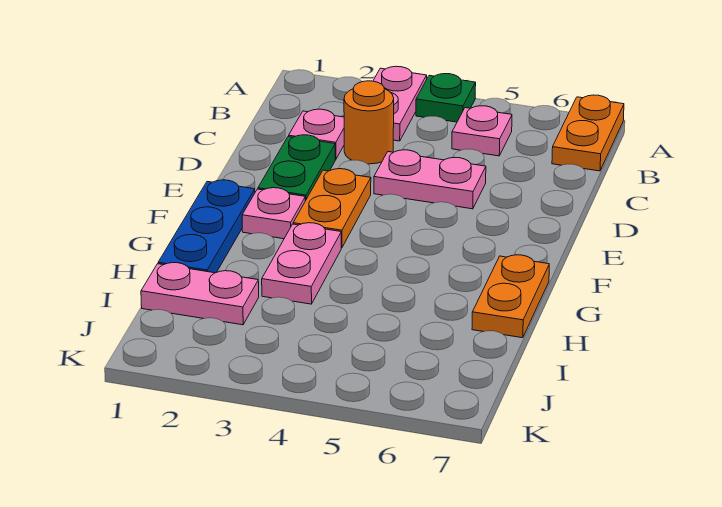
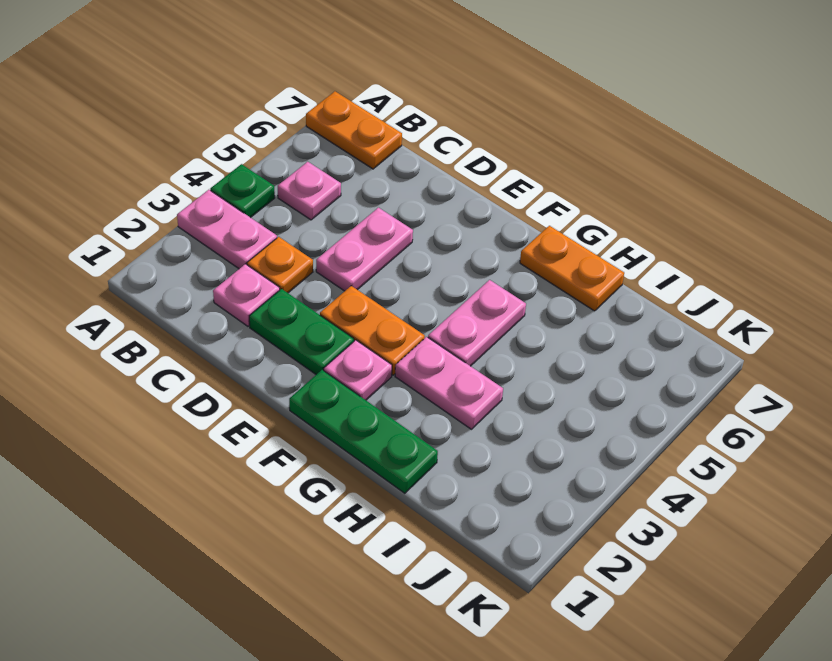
orange 1x1 round brick [344,81,394,164] -> orange 1x1 plate [247,237,313,293]
blue 1x3 plate [158,180,255,273] -> green 1x3 plate [289,370,438,493]
pink 1x2 plate [141,263,259,325] -> pink 1x2 plate moved to [428,280,526,366]

